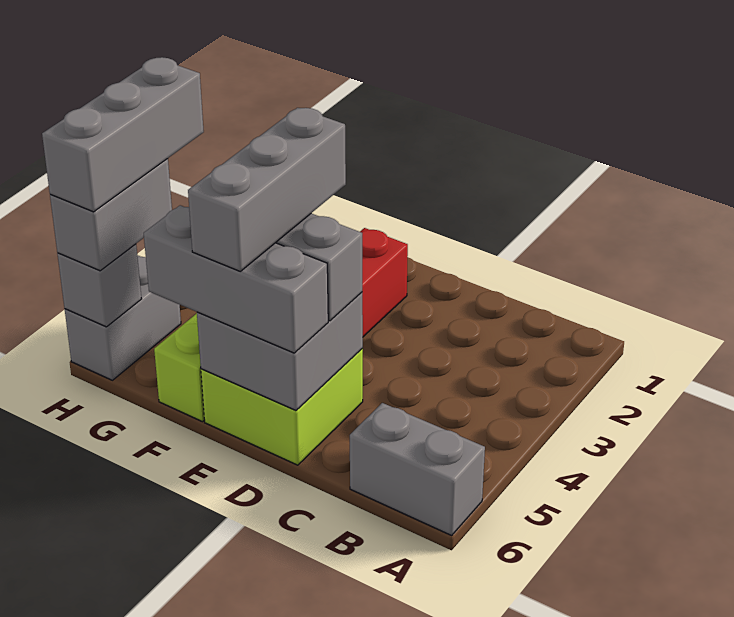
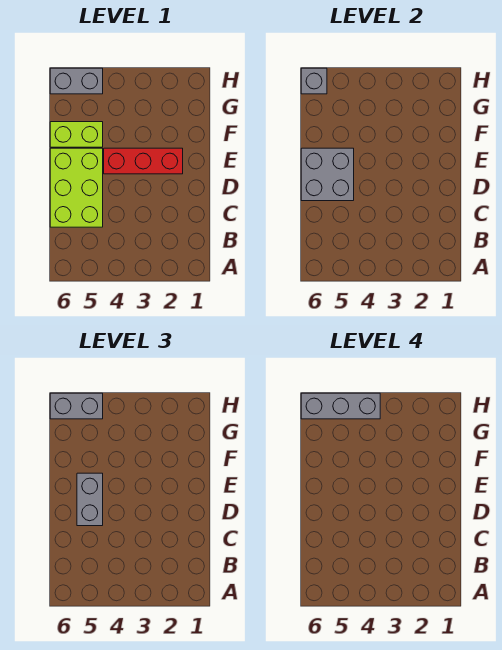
grey 1x2 brick [350,403,485,535] -> none
lime 2x2 brick [201,349,363,465] -> lime 2x3 brick [50,148,103,227]
grey 1x3 brick [144,205,328,353] -> none
grey 1x3 brick [188,108,346,271] -> none

